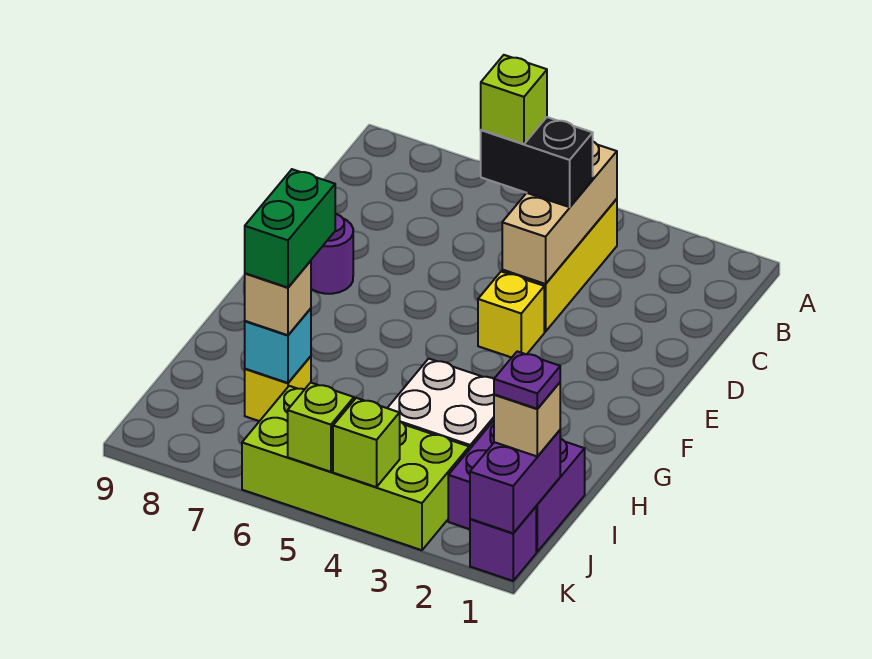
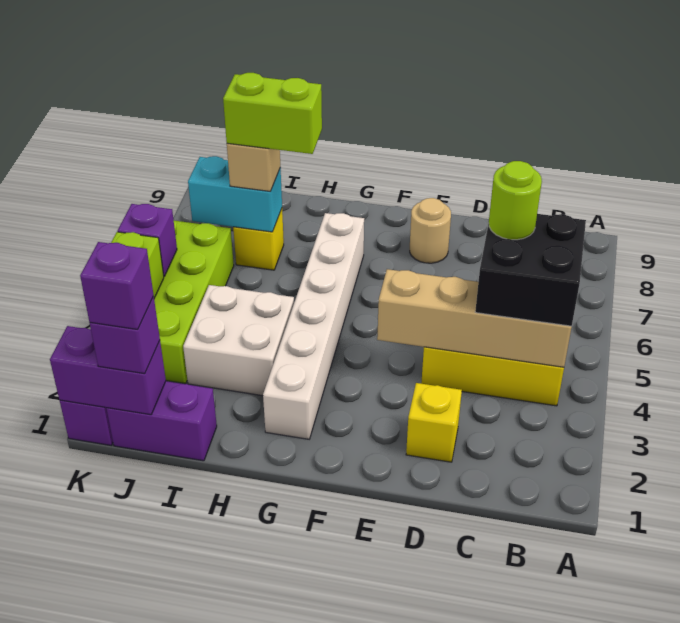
tan 1x3 brick [502,142,617,284] -> tan 1x4 brick [377,269,572,367]
black 1x2 brick [481,117,593,207] -> black 2x2 brick [475,214,586,326]
lime 1x1 brick [481,55,547,144] -> lime 1x1 round brick [489,161,542,240]
yellow 1x1 brick [478,272,544,358] -> yellow 1x1 brick moved to [406,383,462,462]
purple 1x1 round brick [311,214,353,294] -> tan 1x1 round brick [410,198,451,263]
none -> white 1x6 brick [263,213,364,439]
green 1x2 brick [245,169,335,287] -> lime 1x2 brick [223,73,322,154]
purple 2x2 brick [448,421,585,552] -> purple 1x2 brick [106,381,217,461]
cyan 1x1 brick [245,308,311,383] -> cyan 1x2 brick [188,156,282,232]
tan 1x1 brick [494,382,560,457] -> purple 1x1 brick [90,297,160,374]
purple 1x1 plate [494,351,560,409] -> purple 1x1 brick [80,242,154,329]
lime 1x1 brick [288,383,354,472] -> purple 1x1 brick [118,204,177,276]

